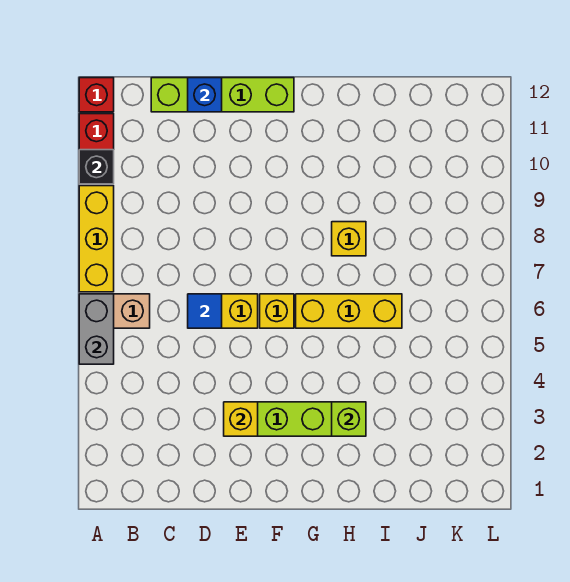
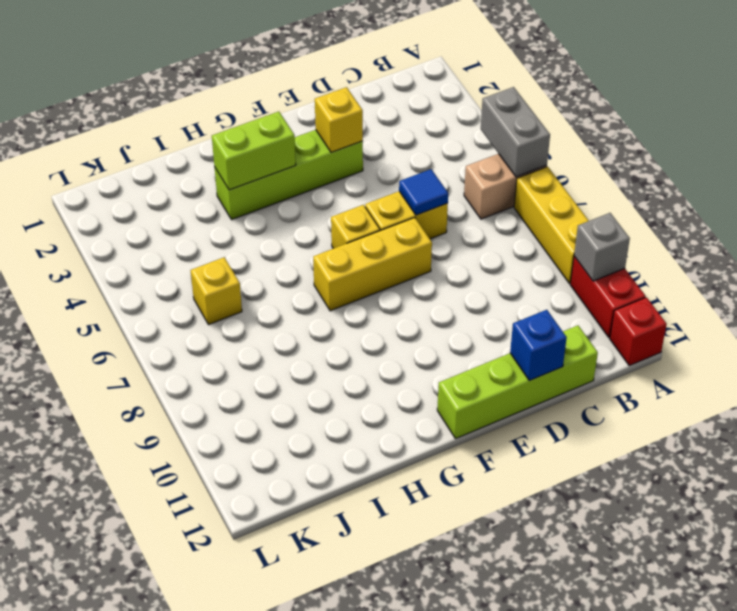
black 1x1 brick [79,150,114,184] -> grey 1x1 brick [574,213,630,281]
yellow 1x3 brick [296,294,402,328] -> yellow 1x3 brick moved to [313,218,432,311]
lime 1x1 brick [332,402,366,436] -> lime 1x2 brick [212,112,296,190]
yellow 1x1 brick [332,222,366,256] -> yellow 1x1 brick moved to [191,257,242,325]

